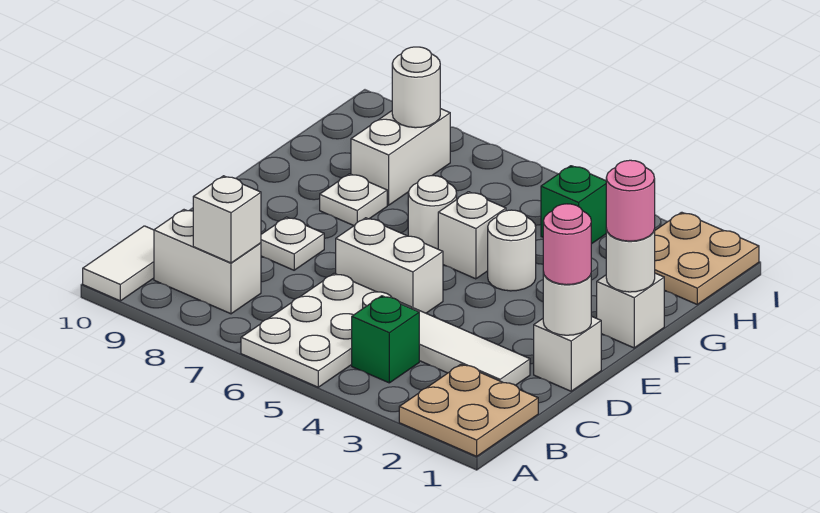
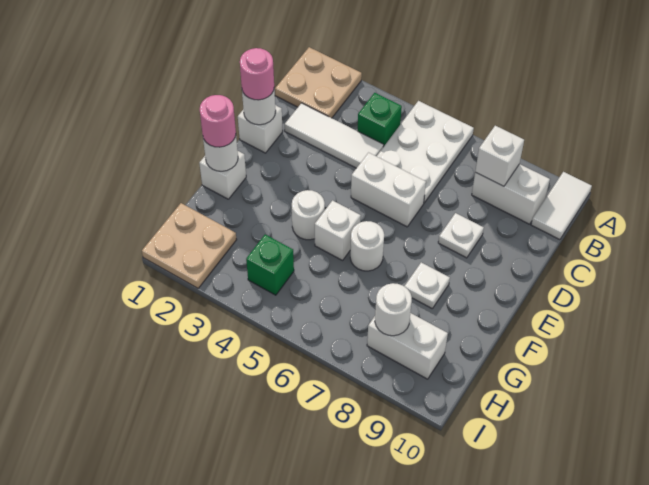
white 1x2 brick [351,109,450,205] -> white 1x2 brick turned to [367,313,448,379]

